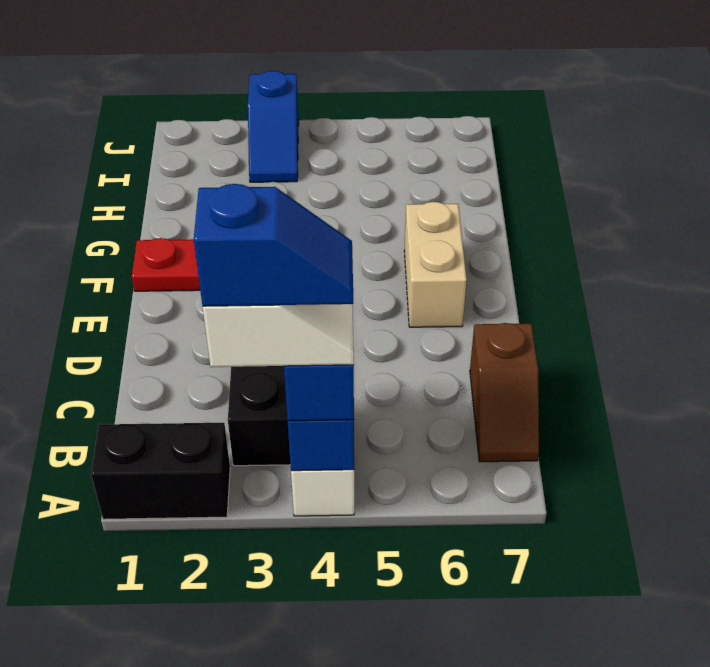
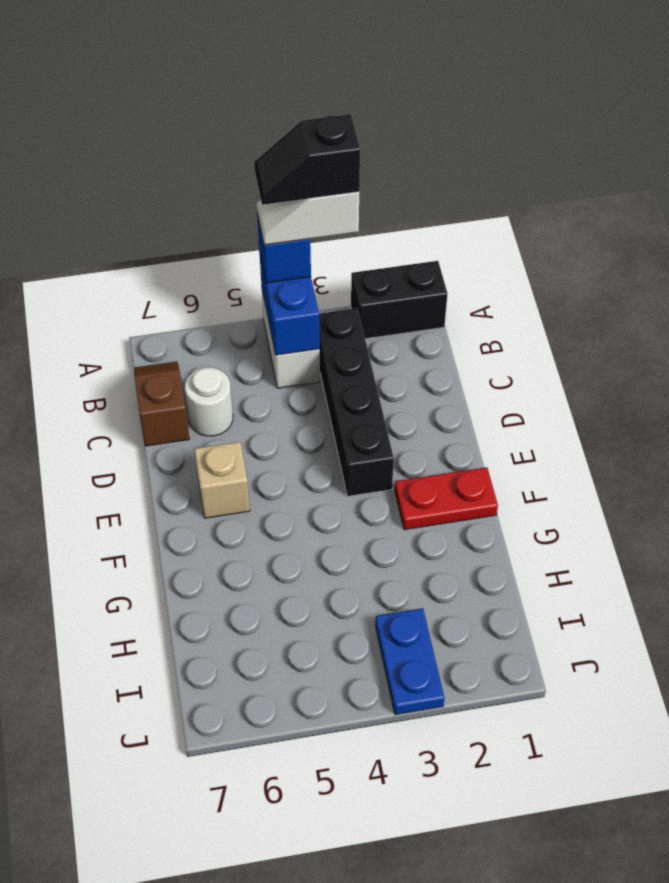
blue 1x2 slope [194,184,353,306] -> black 1x2 slope [254,114,360,205]
none -> white 1x1 round brick [185,367,233,436]
tan 1x2 brick [404,202,467,327] -> tan 1x1 brick [194,442,250,518]
blue 1x2 slope [248,71,299,182] -> blue 1x2 plate [375,608,444,715]

